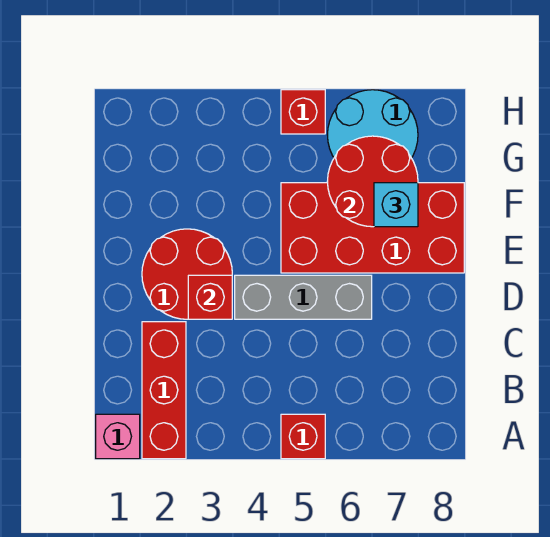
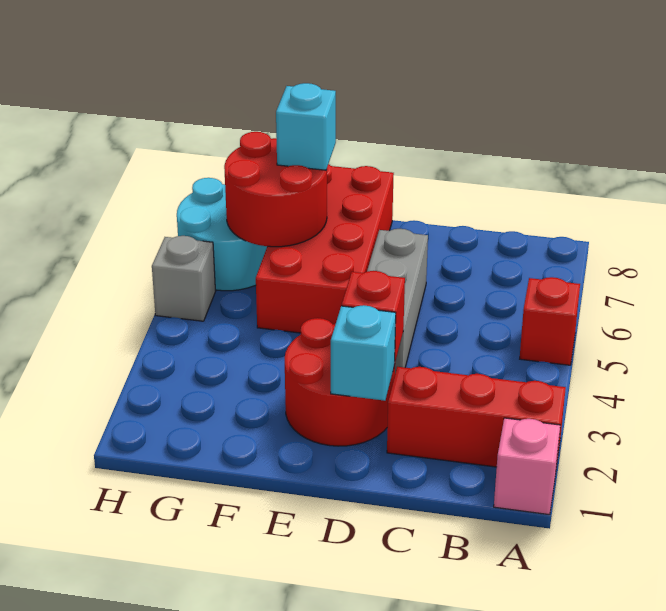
none -> cyan 1x1 brick [331,305,396,401]
red 1x1 brick [281,90,325,134] -> grey 1x1 brick [152,236,215,321]

